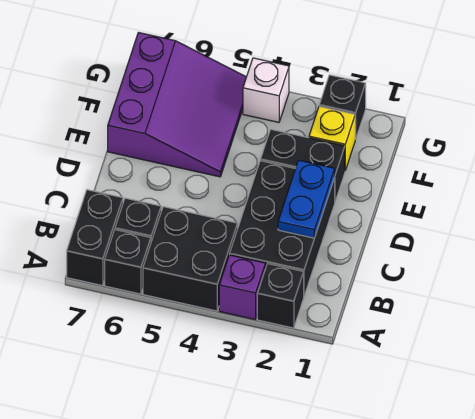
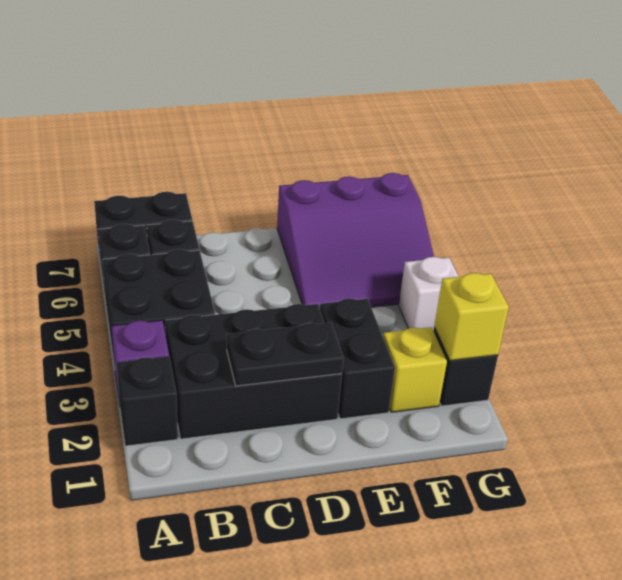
blue 1x2 plate [278,160,335,238] -> black 1x2 plate [227,323,344,386]
none -> yellow 1x1 brick [434,273,509,361]

